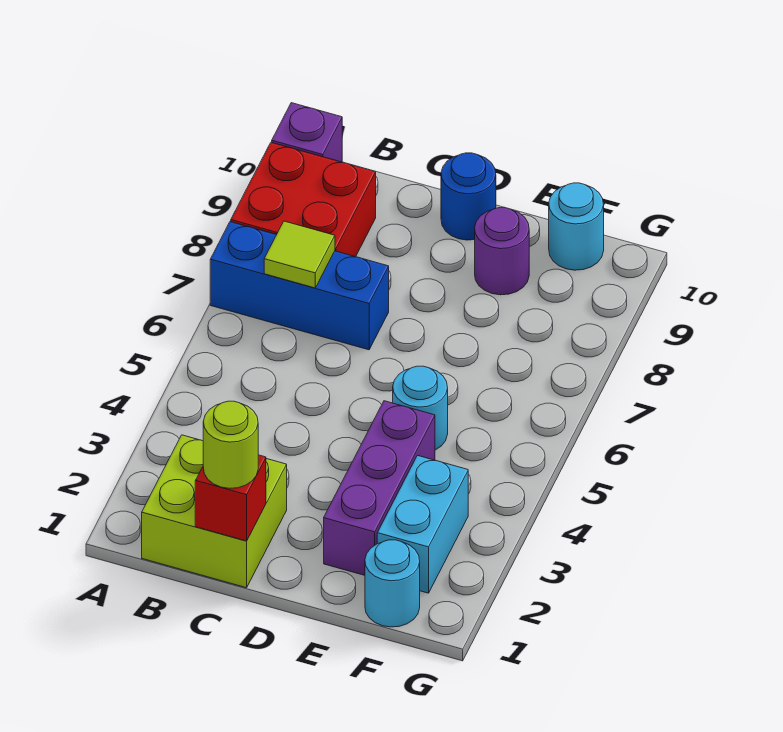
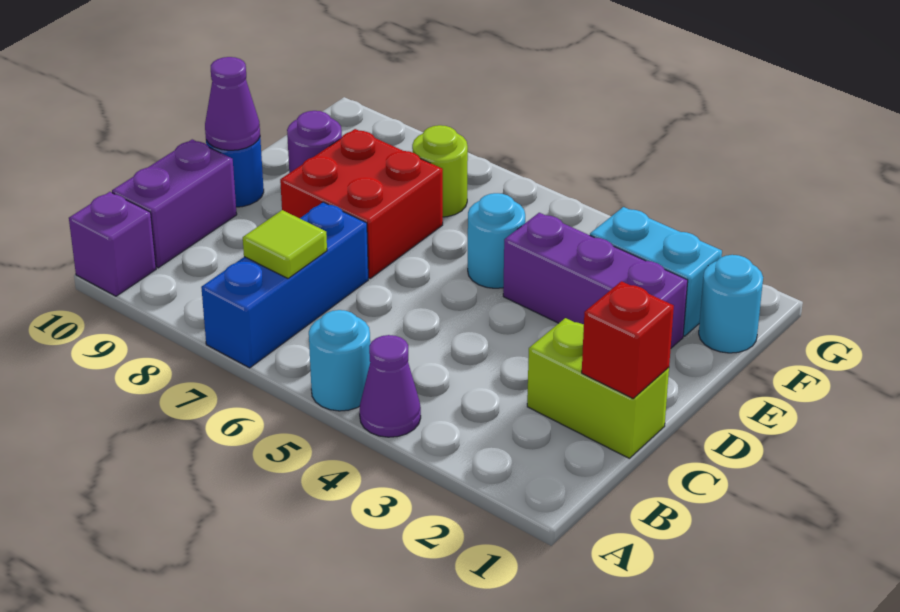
none -> purple 1x1 cone [360,335,421,437]
red 2x2 brick [231,142,376,257] -> red 2x2 brick moved to [280,129,443,278]
lime 2x2 brick [142,435,287,588] -> lime 1x2 brick [527,318,669,458]
none -> purple 1x2 brick [112,139,237,268]
lime 1x1 round brick [203,401,258,488] -> lime 1x1 round brick moved to [412,125,468,217]
none -> purple 1x1 cone [205,57,260,150]
cyan 1x1 round brick [549,183,604,270] -> cyan 1x1 round brick moved to [309,310,370,411]

